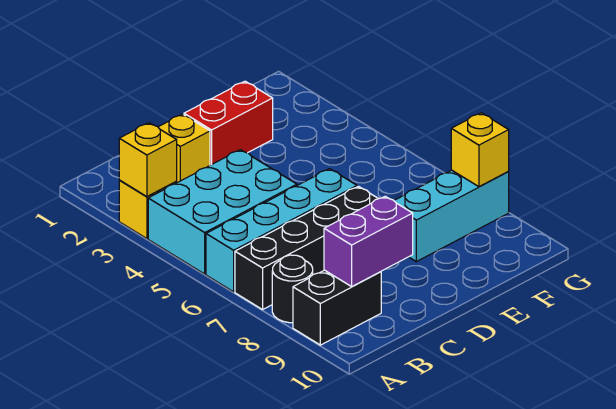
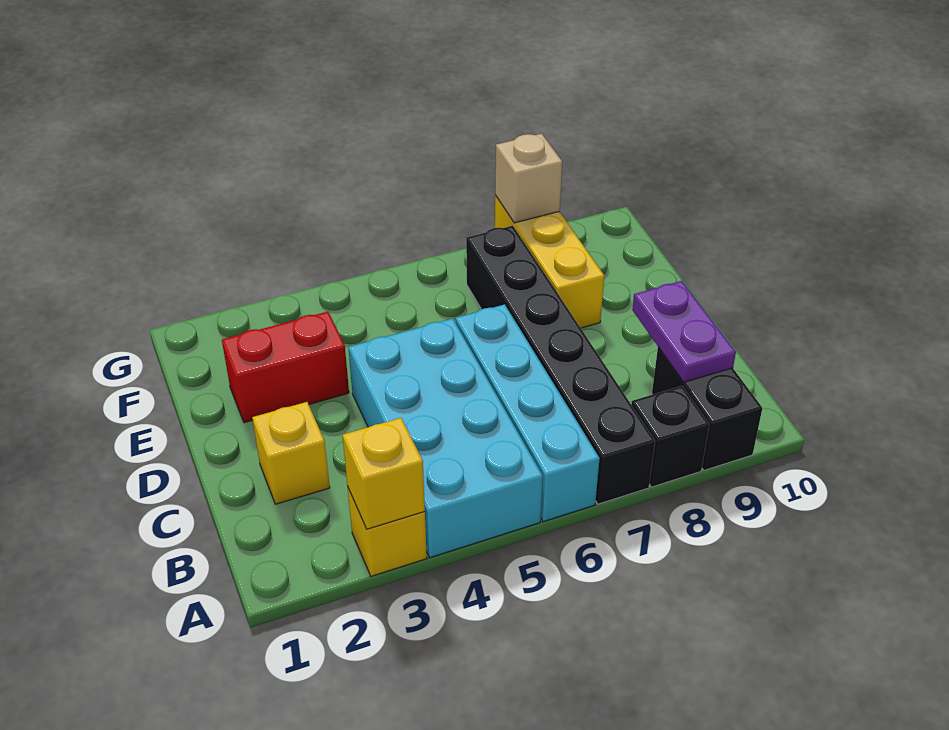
cyan 2x3 brick [148,150,297,274] -> cyan 2x4 brick [348,319,543,558]
black 1x4 brick [235,186,378,310] -> black 1x6 brick [466,226,655,504]
black 1x1 round brick [272,255,313,323] -> black 1x1 brick [631,386,709,487]
purple 1x2 brick [324,196,413,287] -> purple 1x2 plate [632,281,736,382]
red 1x2 brick [184,81,273,165] -> red 1x2 brick turned to [222,312,349,423]
cyan 1x3 brick [394,170,509,262] -> yellow 1x3 brick [495,195,604,328]
yellow 1x1 brick [451,113,509,187] -> tan 1x1 brick [495,134,562,223]

